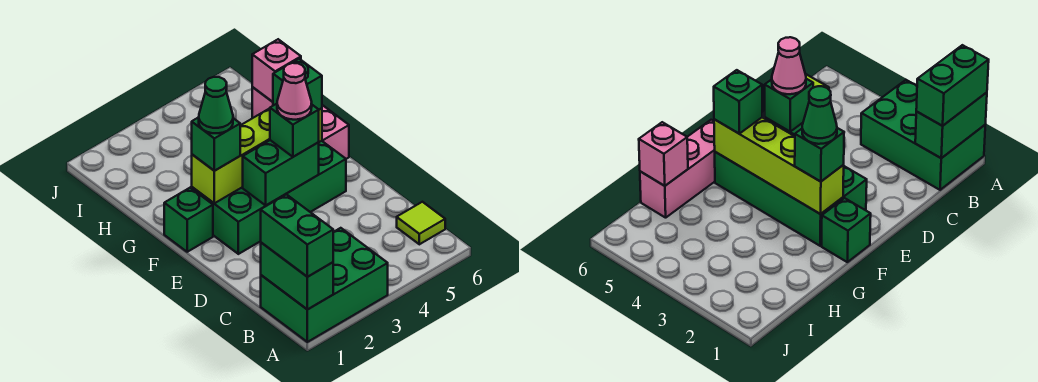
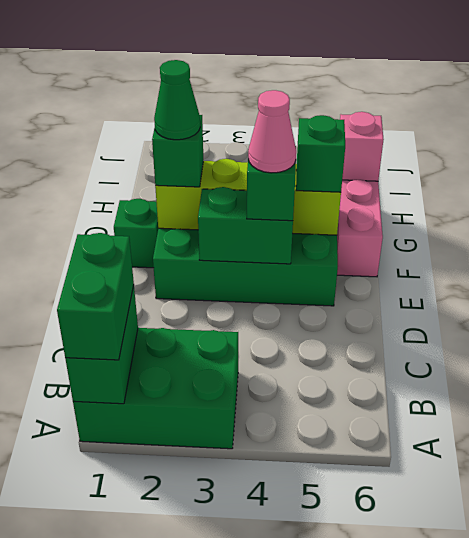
lime 1x1 tile [397,202,445,244] -> none

